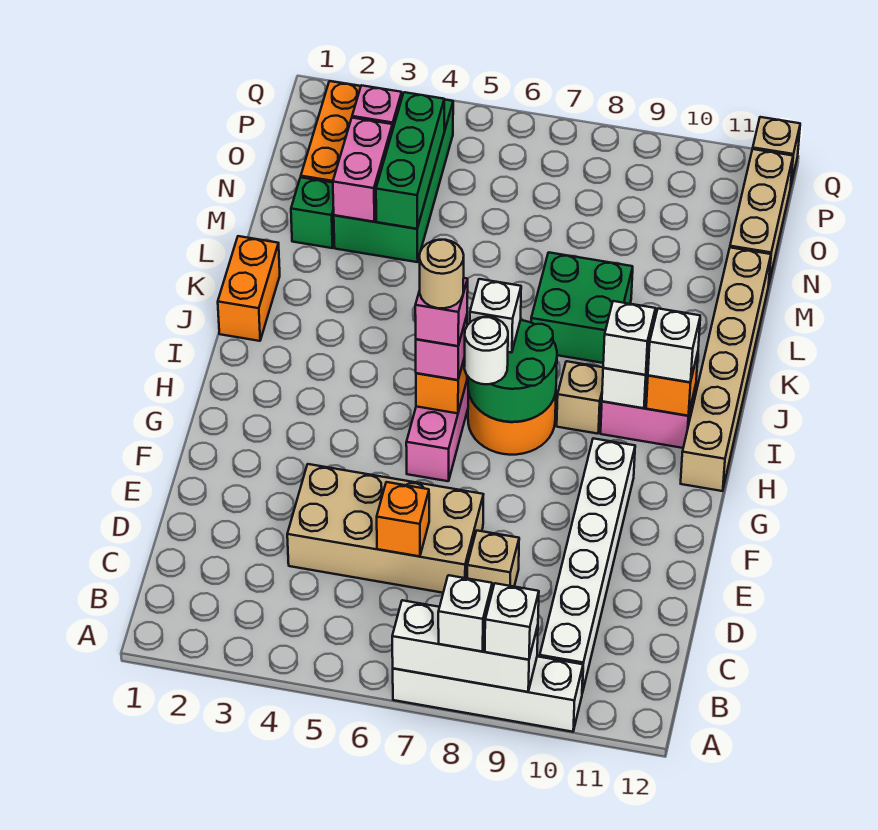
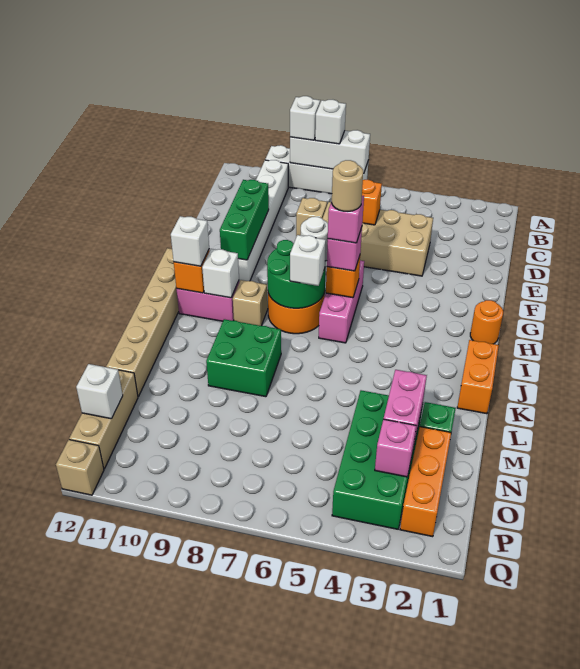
none -> orange 1x1 round brick [470,300,503,344]
white 1x1 brick [603,301,655,375] -> white 1x1 brick moved to [76,364,123,419]
green 1x3 brick [376,92,444,229] -> green 1x3 brick moved to [220,180,269,260]

